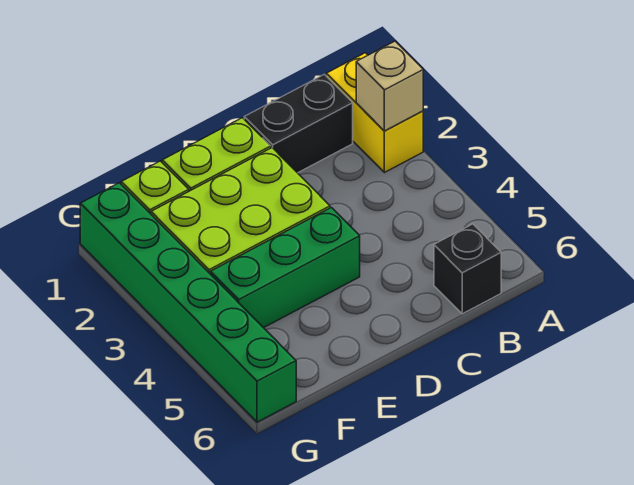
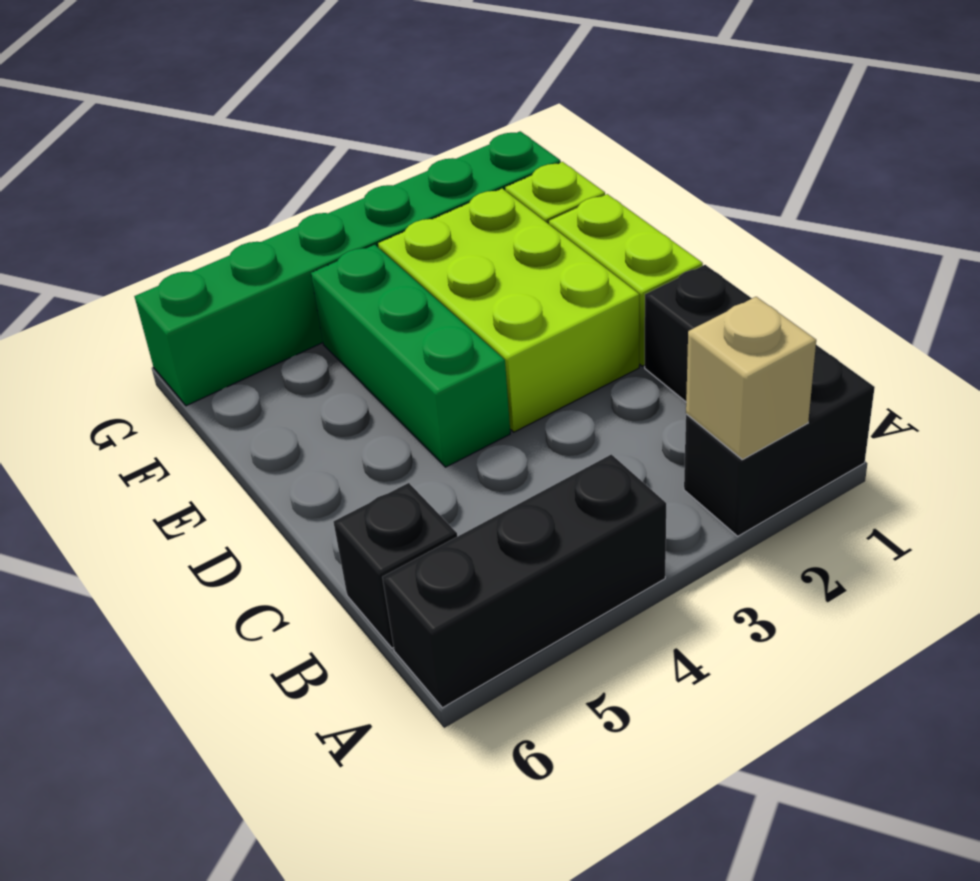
yellow 1x2 brick [326,53,423,173] -> black 1x2 brick [684,345,875,536]
none -> black 1x3 brick [382,454,666,708]

